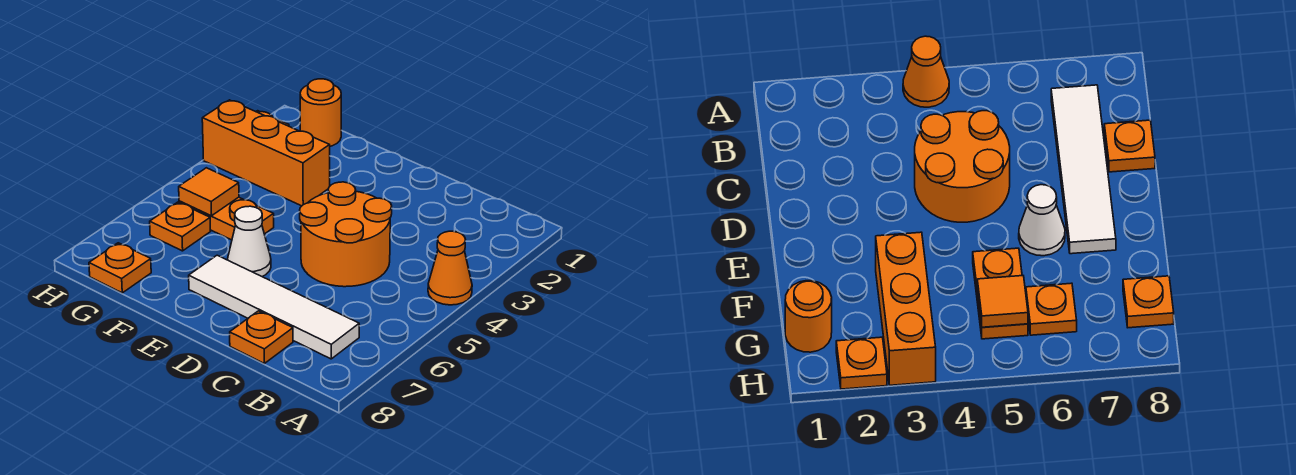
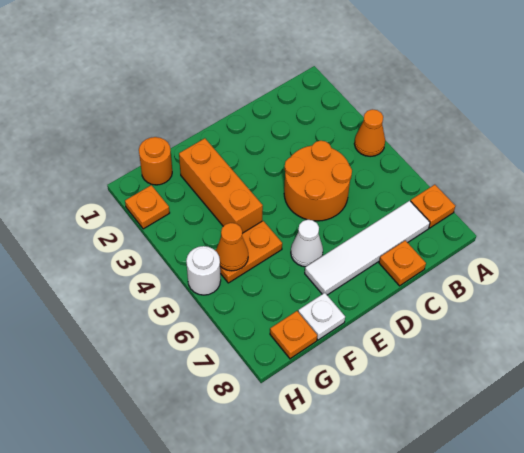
orange 1x3 brick [202,100,330,206] -> orange 1x3 brick turned to [179,138,263,233]
none -> white 1x1 plate [298,293,345,340]
orange 1x1 tile [179,168,239,216] -> orange 1x1 cone [216,223,248,271]
orange 1x1 plate [150,202,211,251] -> orange 1x1 plate moved to [411,185,455,228]
none -> white 1x1 round brick [186,246,221,295]

